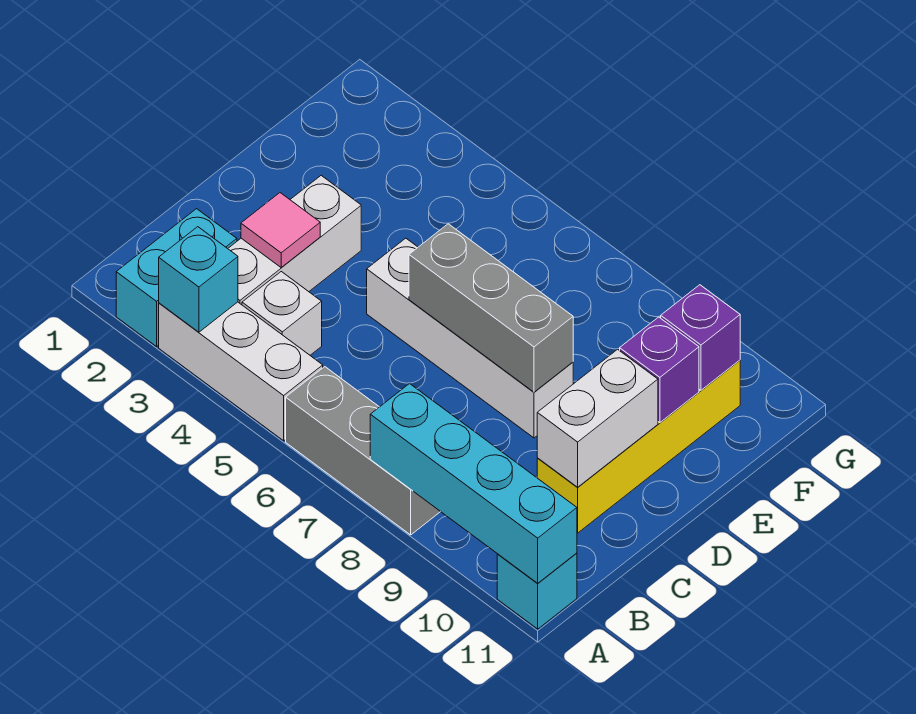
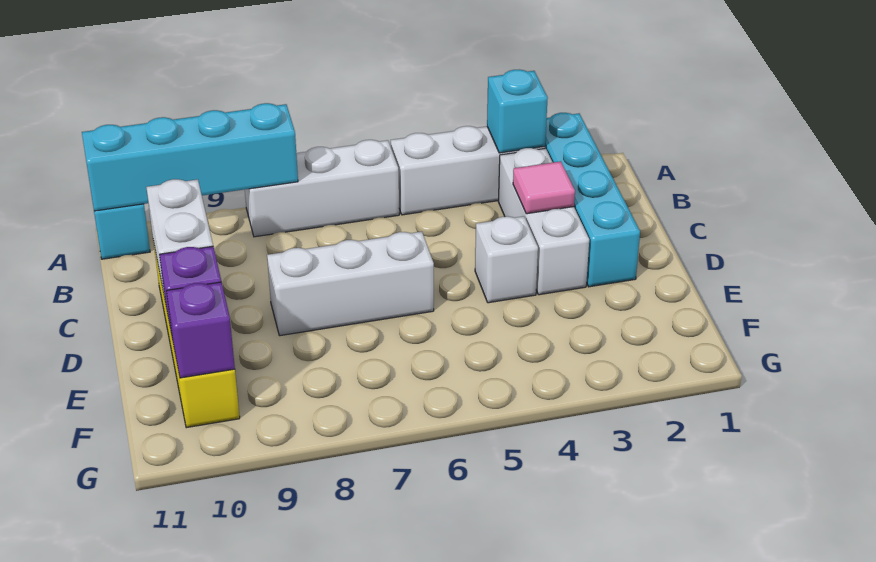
cyan 1x2 brick [116,209,237,347] -> cyan 1x4 brick [545,113,640,287]
grey 1x3 brick [286,367,440,535] -> white 1x3 brick [245,140,399,237]
white 1x1 brick [242,272,322,355] -> white 1x1 brick moved to [475,216,538,303]
white 1x4 brick [367,238,573,438] -> white 1x3 brick [267,232,434,336]
grey 1x3 brick [409,224,573,392] -> none

